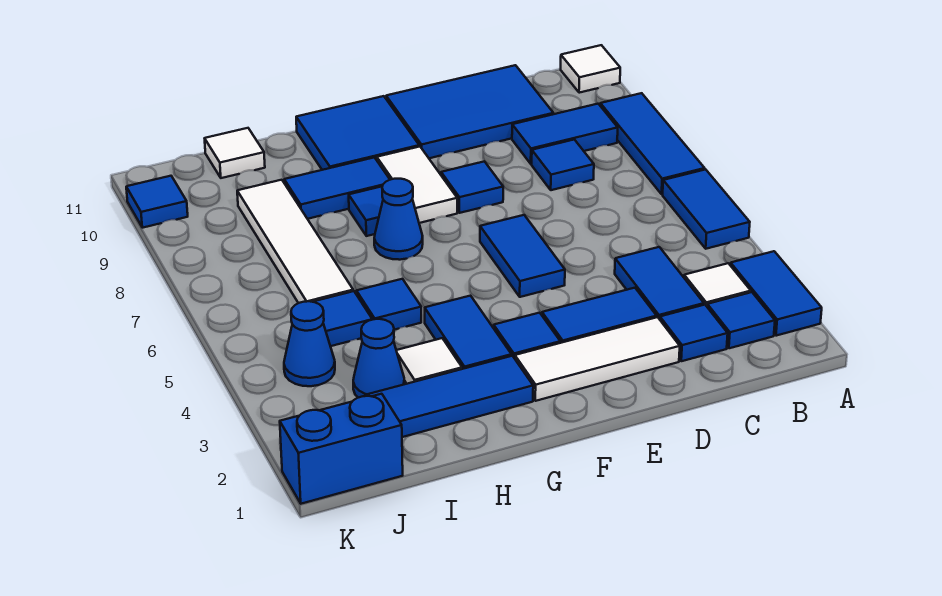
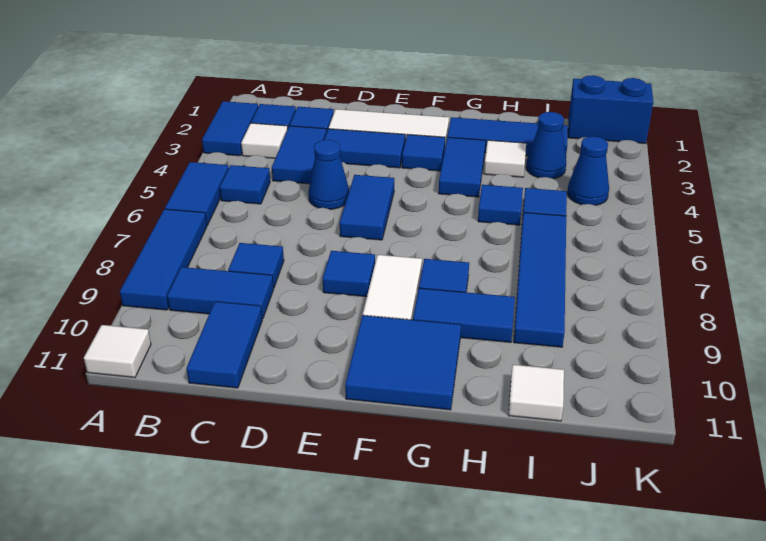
blue 2x3 tile [386,65,553,158] -> blue 1x2 tile [186,302,262,388]
blue 1x1 cone [374,179,423,260] -> blue 1x1 cone moved to [309,140,349,209]
white 1x4 tile [237,180,353,303] -> blue 1x4 tile [514,213,566,347]
blue 1x1 tile [126,176,188,228] -> blue 1x1 tile moved to [220,165,270,204]

